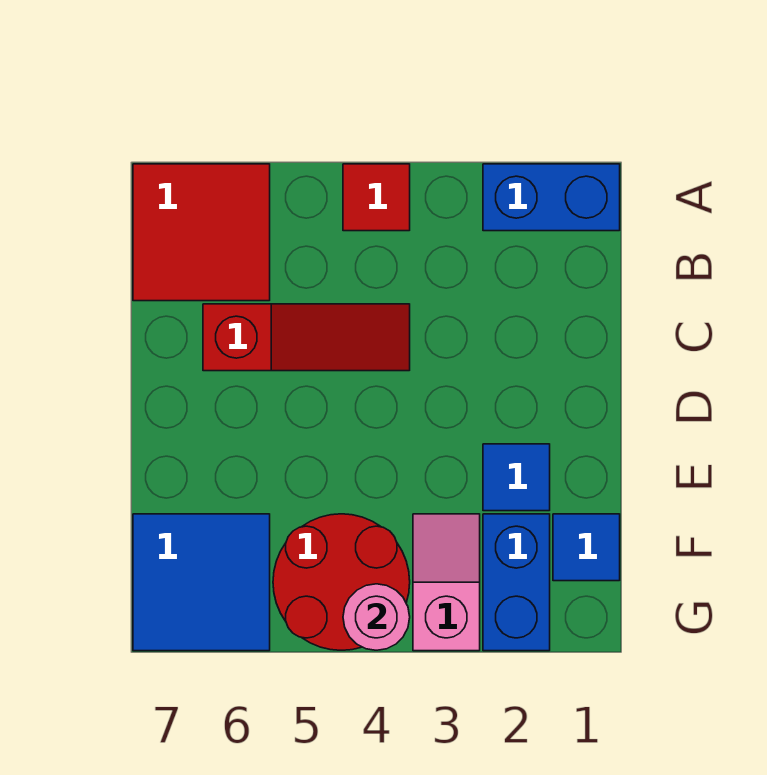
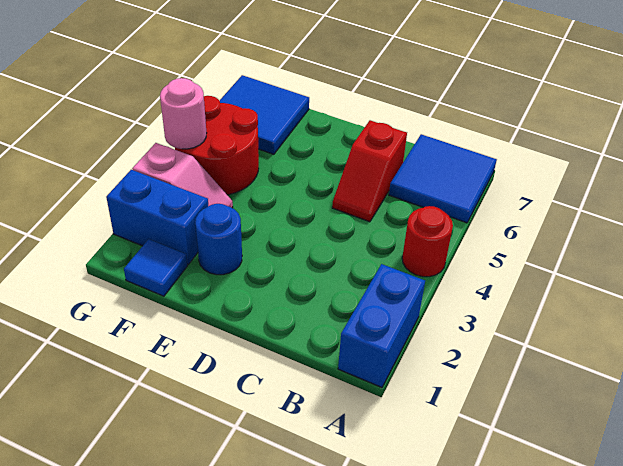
red 1x1 tile [343,164,410,231] -> red 1x1 round brick [402,206,453,277]
red 2x2 tile [133,164,270,301] -> blue 2x2 tile [389,134,497,223]
red 1x3 slope [203,304,410,371] -> red 1x2 slope [332,120,407,222]
blue 1x1 tile [483,444,550,511] -> blue 1x1 round brick [195,204,242,275]

